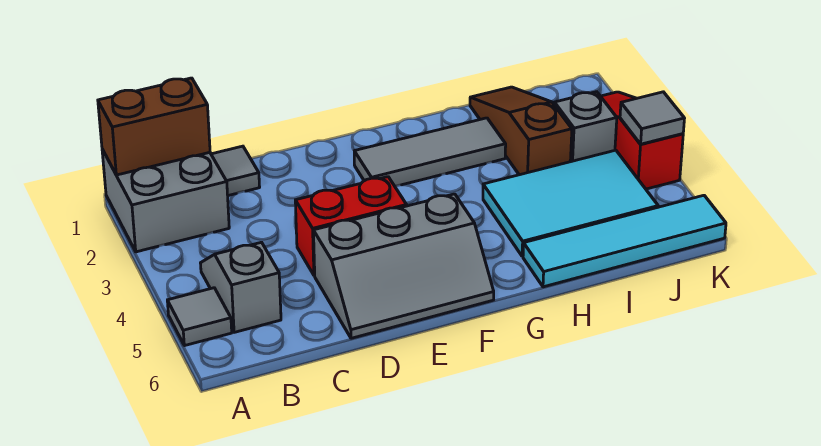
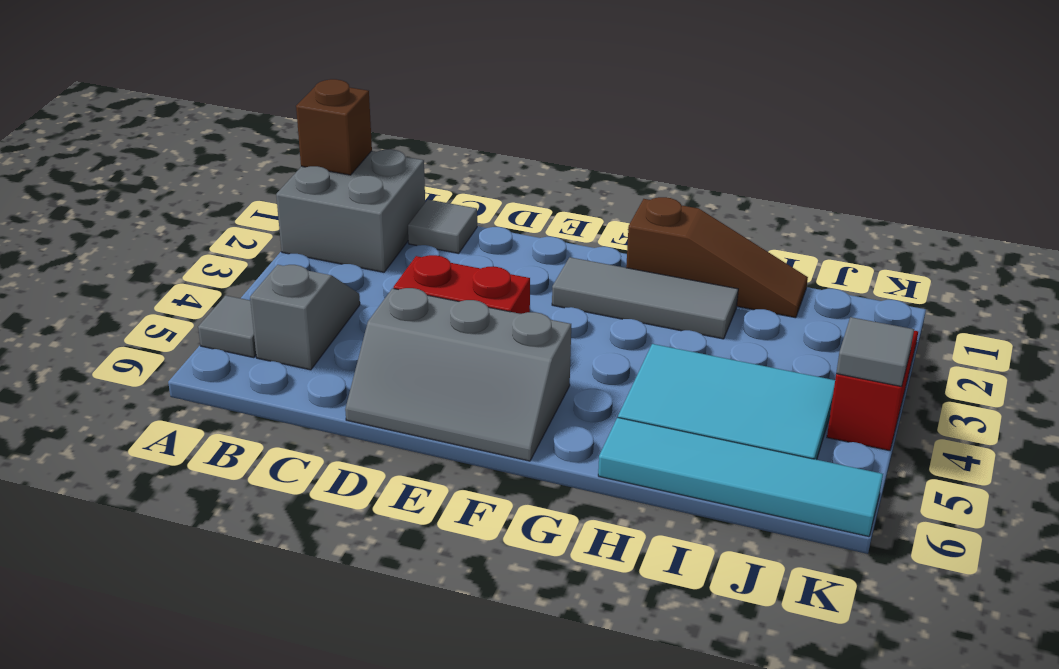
brown 1x2 brick [98,78,210,175] -> brown 1x1 brick [296,79,372,175]
brown 1x3 slope [470,87,572,175] -> brown 1x3 slope turned to [626,197,808,318]
grey 1x1 brick [554,92,617,162] -> none

